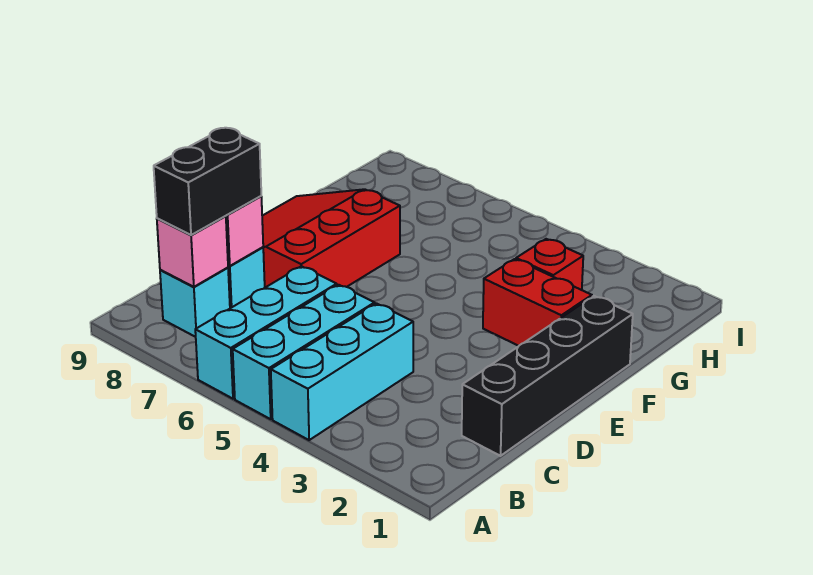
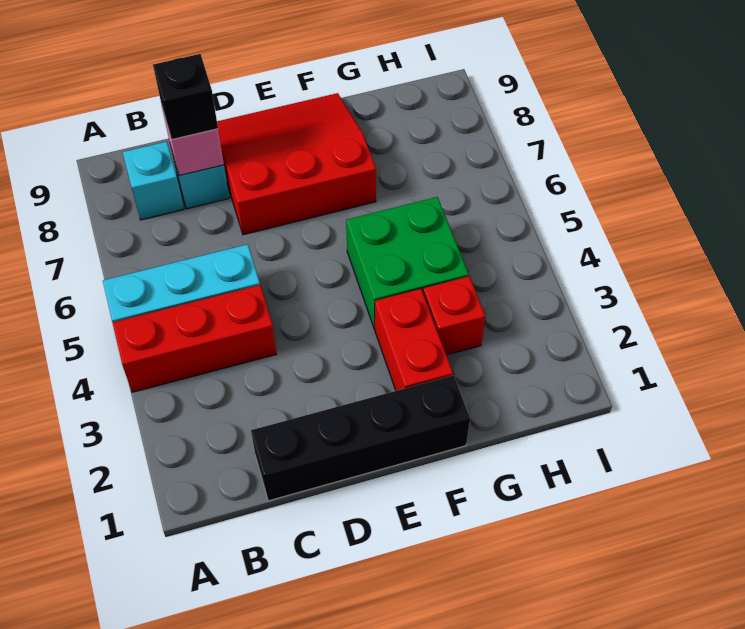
cyan 1x3 brick [271,303,413,440] -> red 1x3 brick [112,285,276,392]
cyan 1x3 brick [195,266,337,399] -> none
pink 1x1 brick [157,216,228,287] -> none
black 1x2 brick [154,128,261,235] -> black 1x1 brick [153,54,218,140]
none -> green 2x2 brick [346,197,469,329]

